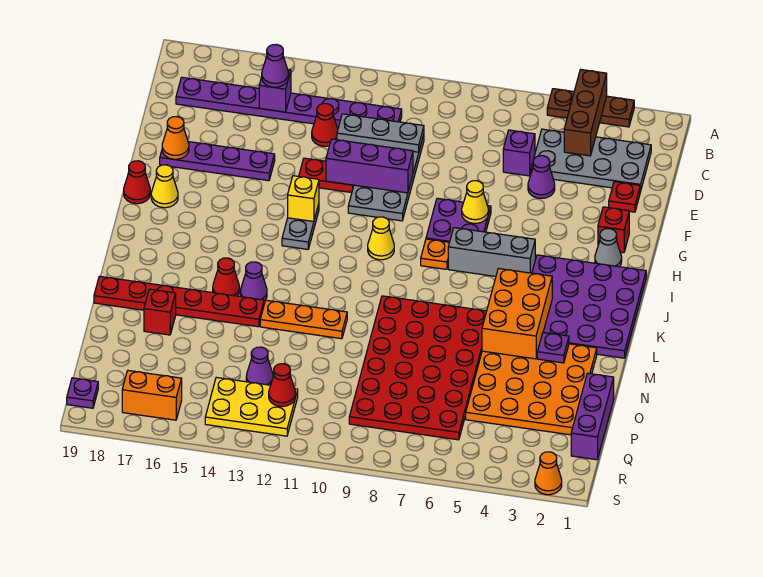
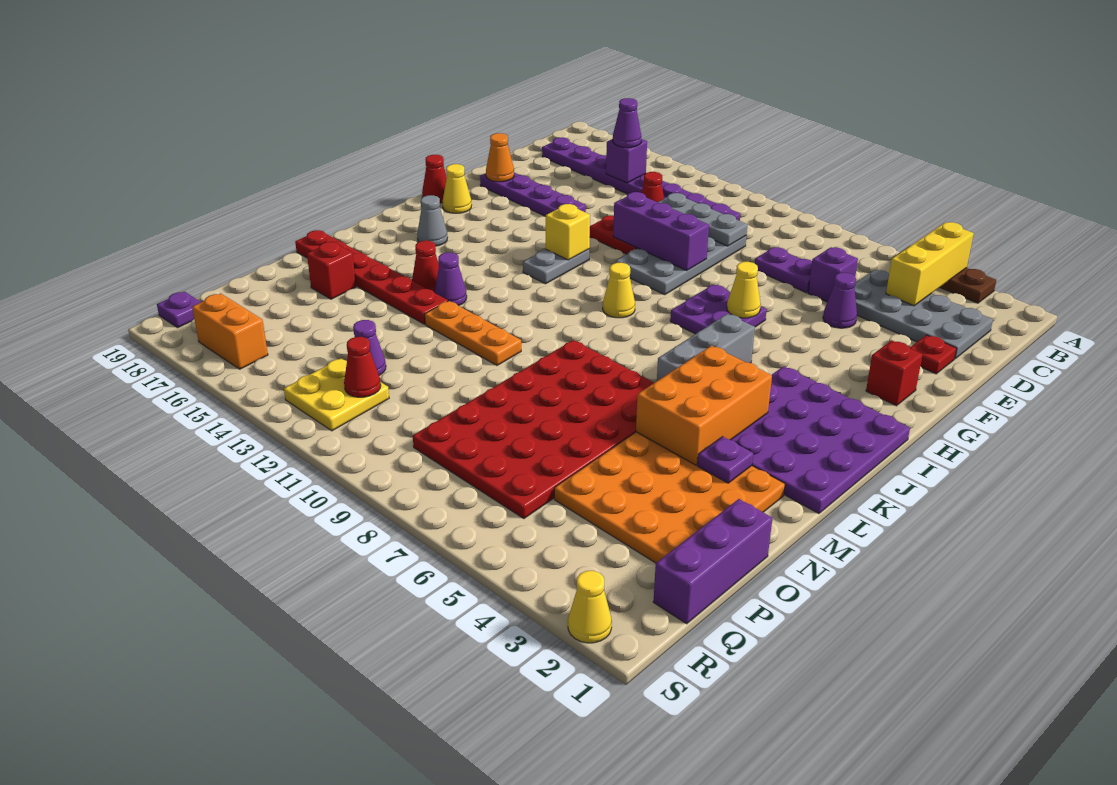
brown 1x3 brick [564,69,607,156] -> yellow 1x3 brick [886,222,974,306]
none -> purple 1x2 plate [755,247,812,293]
grey 1x1 cone [595,229,622,267] -> grey 1x1 cone moved to [417,195,447,246]
grey 1x3 brick [448,228,535,276] -> grey 1x3 brick turned to [657,314,755,381]
orange 1x1 plate [421,239,449,269] -> none
yellow 2x3 plate [205,377,298,436] -> yellow 2x2 plate [284,358,389,431]
orange 1x1 cone [535,452,562,495] -> yellow 1x1 cone [568,571,612,643]

